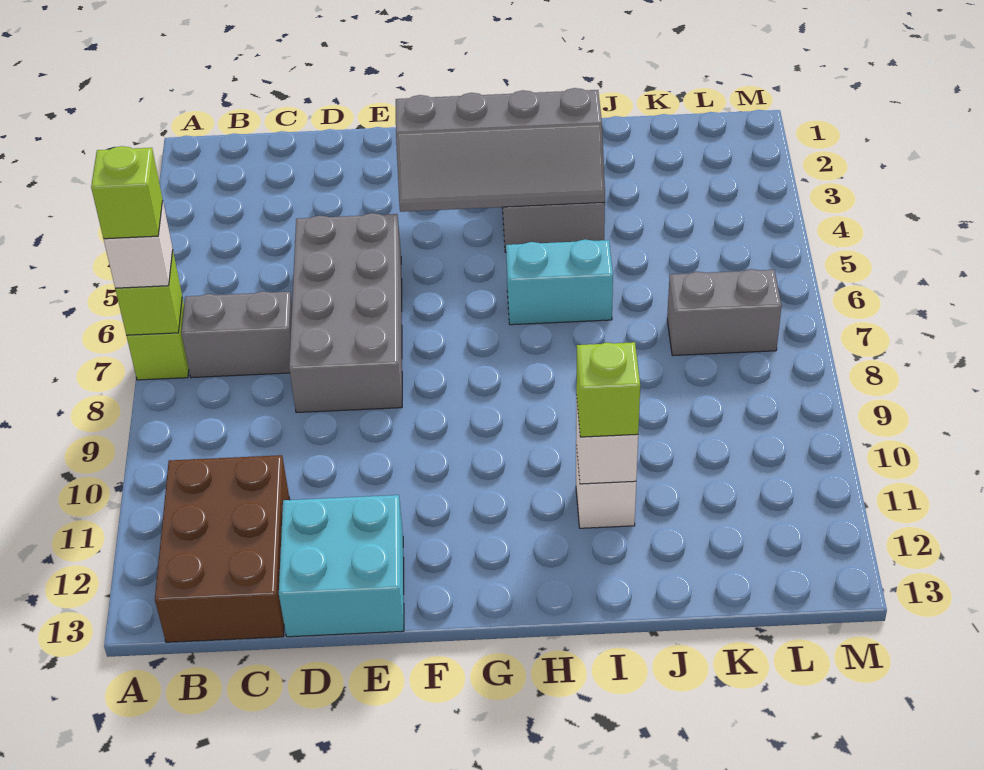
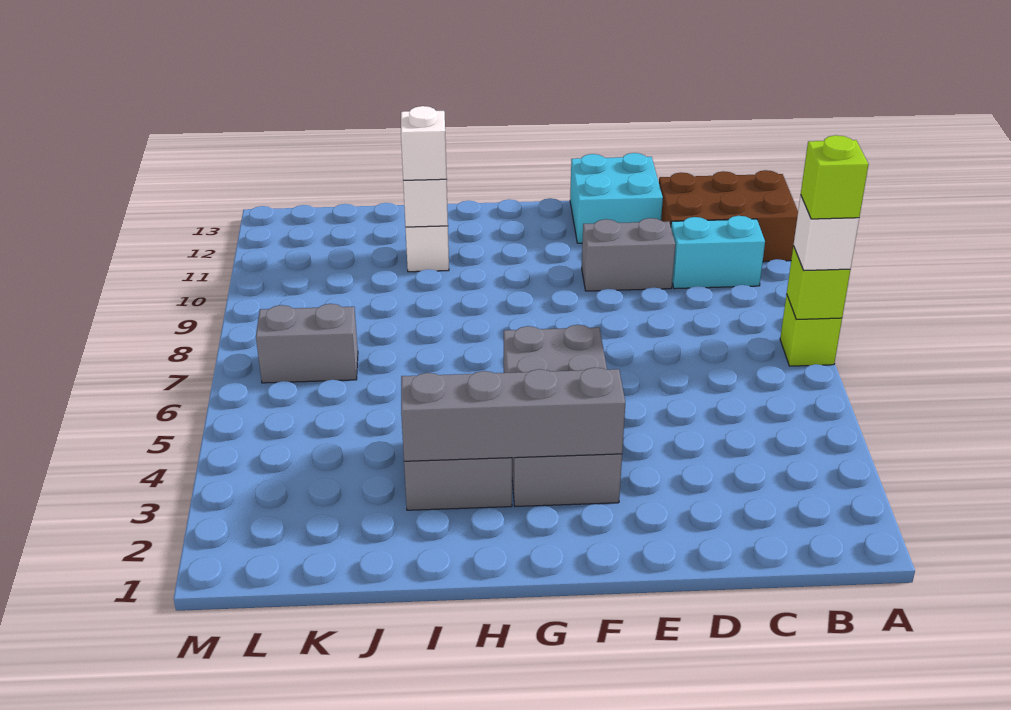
grey 1x2 brick [181,291,292,378] -> grey 1x2 brick moved to [582,218,675,291]
brown 2x3 brick [155,455,290,642] -> brown 2x3 brick turned to [659,170,798,262]
grey 2x4 brick [289,213,402,412] -> grey 2x4 brick moved to [504,325,622,506]
cyan 1x2 brick [506,239,613,325] -> cyan 1x2 brick moved to [671,216,765,289]
lime 1x1 brick [576,342,640,437] -> white 1x1 brick [401,106,447,180]

